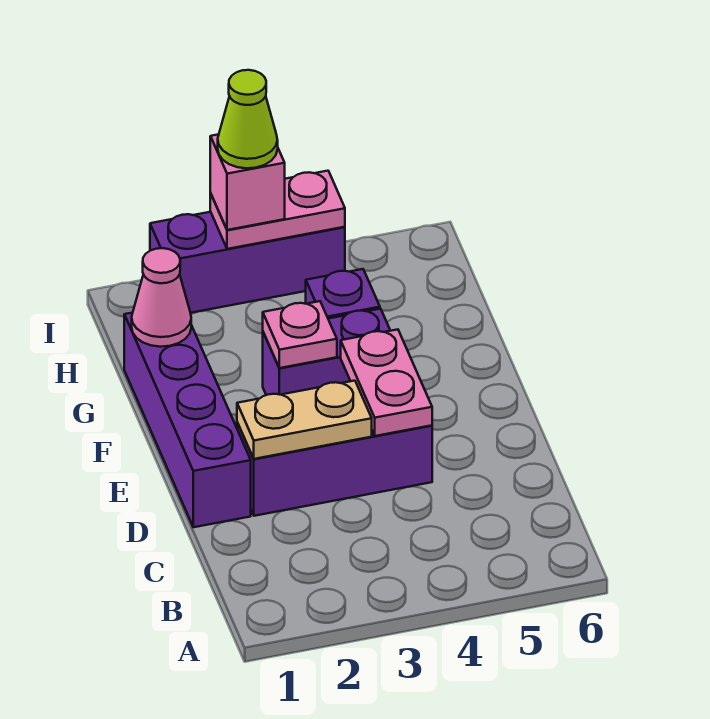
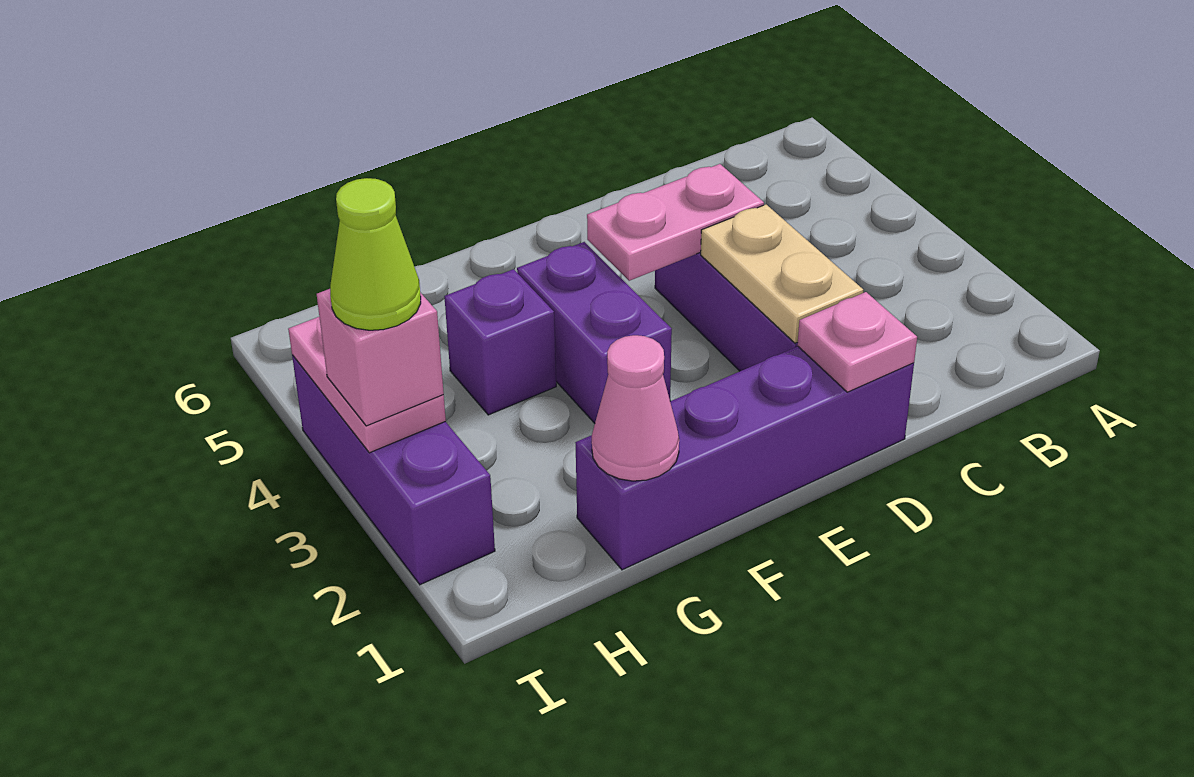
pink 1x1 plate [263,301,337,368] -> pink 1x1 plate moved to [798,292,917,392]

